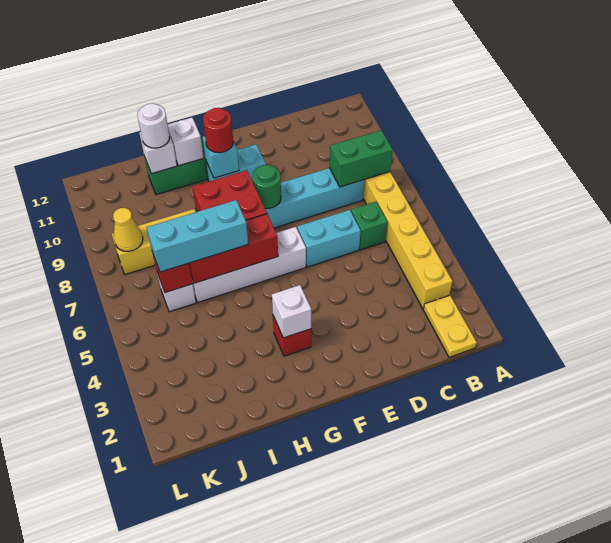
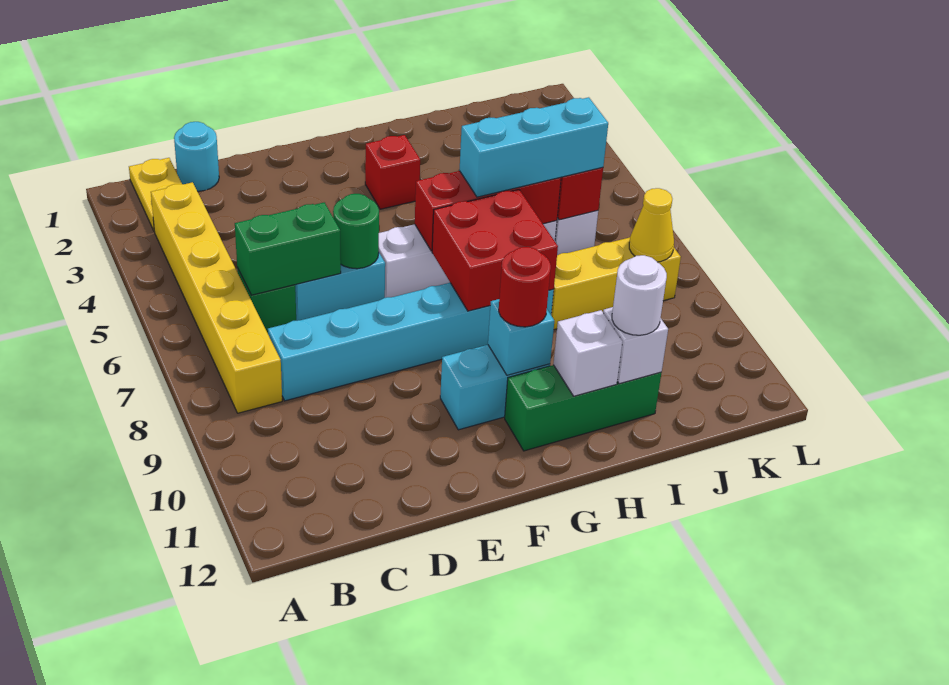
green 1x2 brick [329,130,393,187] -> green 1x2 brick moved to [235,202,341,295]
none -> cyan 1x1 round brick [174,122,219,191]
green 1x1 round brick [252,165,281,208] -> green 1x1 round brick moved to [333,194,379,269]
white 1x1 brick [272,285,311,338] -> none

